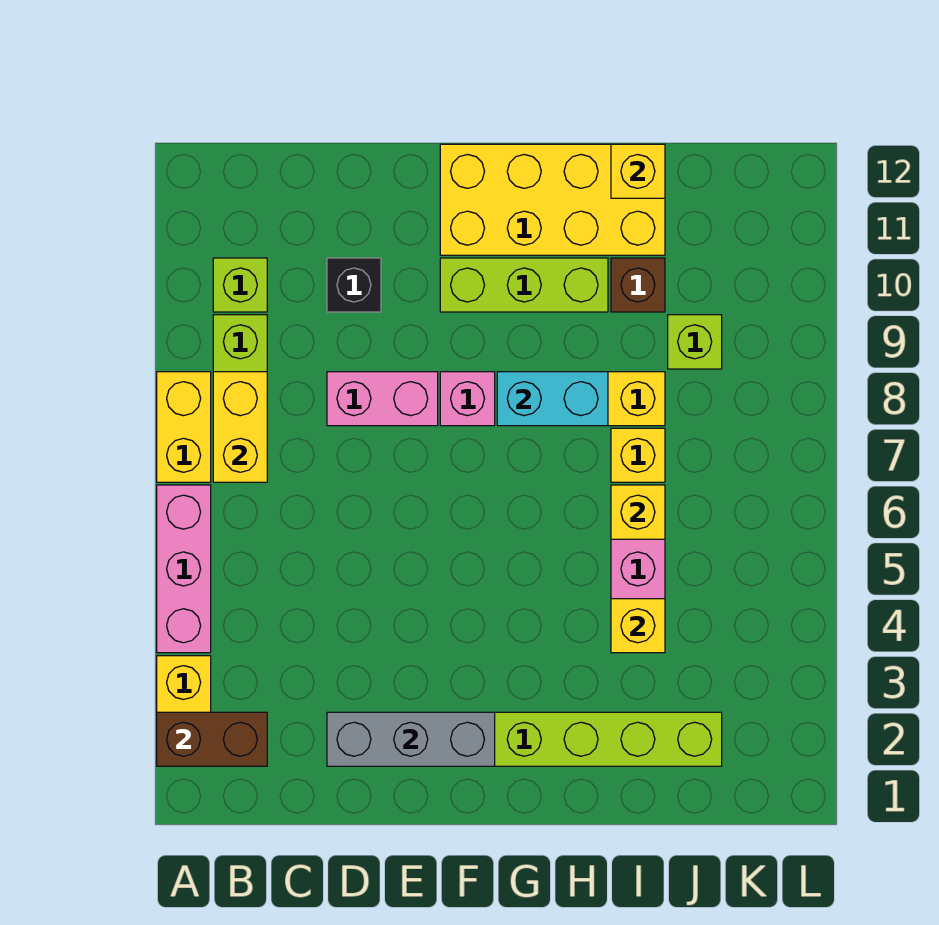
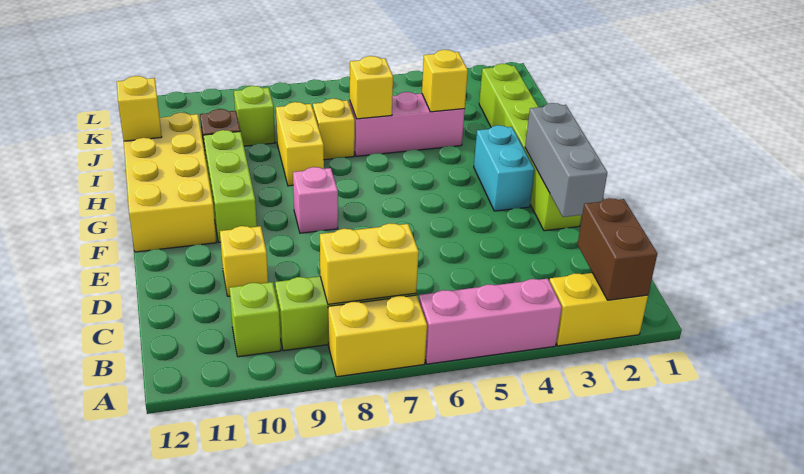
pink 1x2 brick [327,372,438,426] -> none
black 1x1 brick [327,258,381,312] -> yellow 1x1 brick [220,226,268,296]
cyan 1x2 brick [497,372,608,426] -> cyan 1x2 brick moved to [474,125,535,211]

